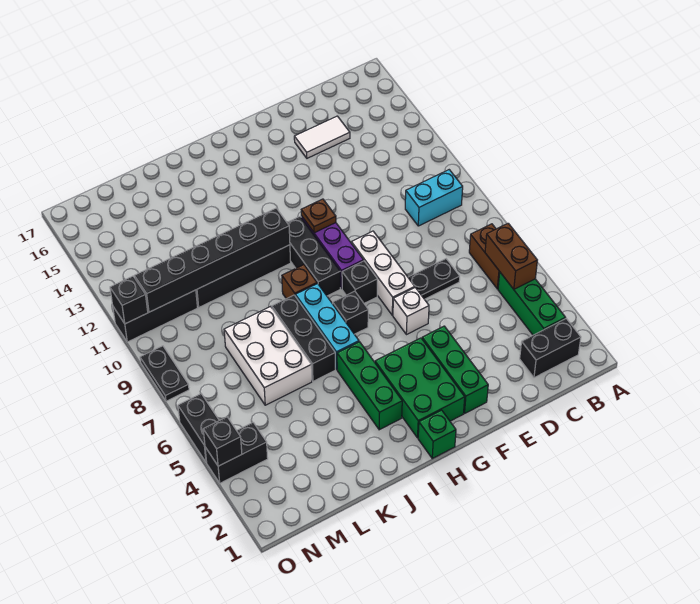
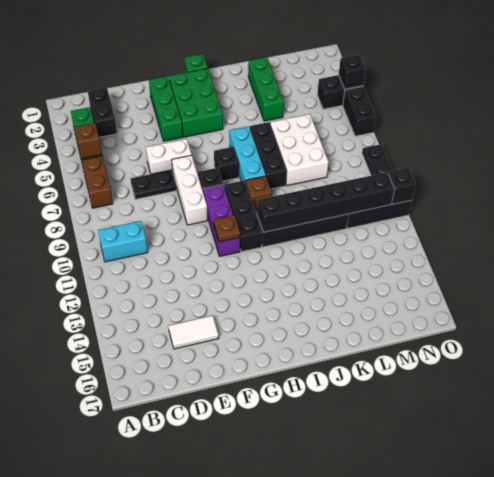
black 1x2 brick [520,319,581,378] -> black 1x2 brick turned to [88,88,117,137]
brown 1x2 brick [485,223,537,289] -> brown 1x1 brick [75,123,102,159]
white 1x1 brick [393,288,429,335] -> white 1x2 brick [146,139,192,174]
green 1x3 brick [337,342,402,430] -> green 1x3 brick moved to [248,57,284,121]

